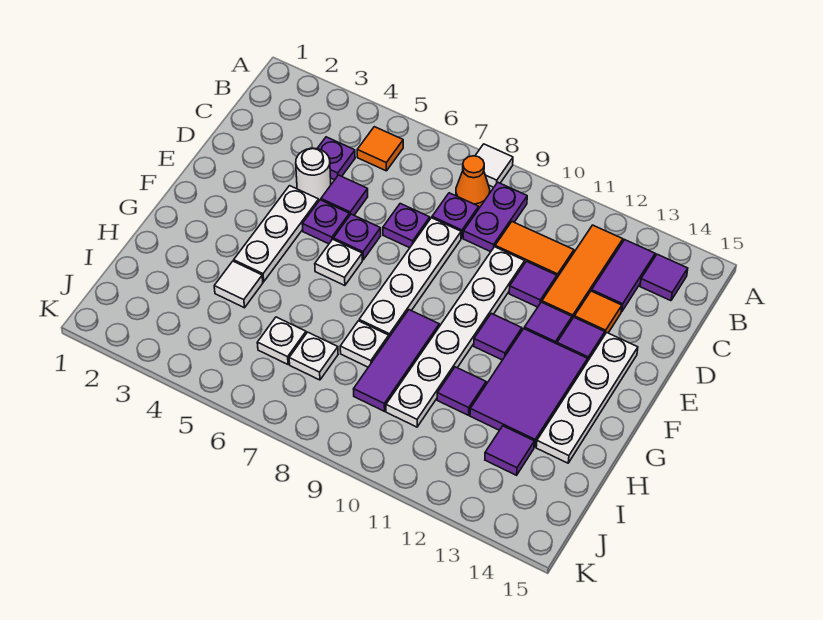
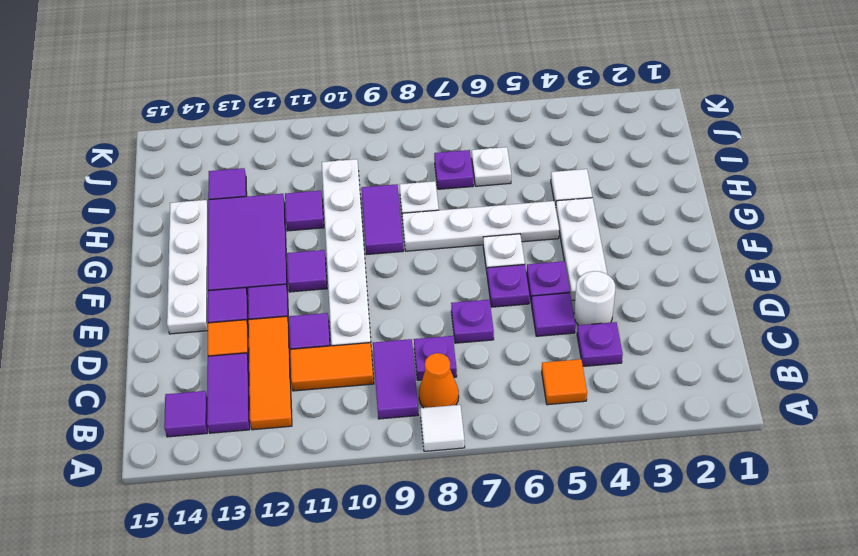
purple 1x2 plate [463,182,527,252] -> purple 1x2 tile [373,339,419,419]
white 1x4 plate [359,218,461,337] -> white 1x4 plate turned to [402,201,559,251]
purple 1x3 tile [354,310,439,411] -> purple 1x2 tile [361,184,403,254]
white 1x1 plate [289,332,338,380] -> purple 1x1 plate [434,150,473,189]

